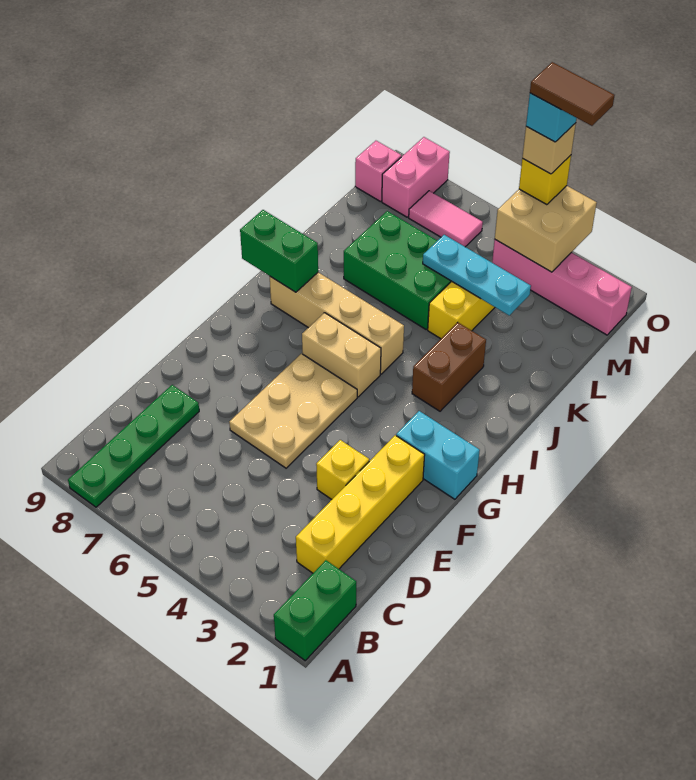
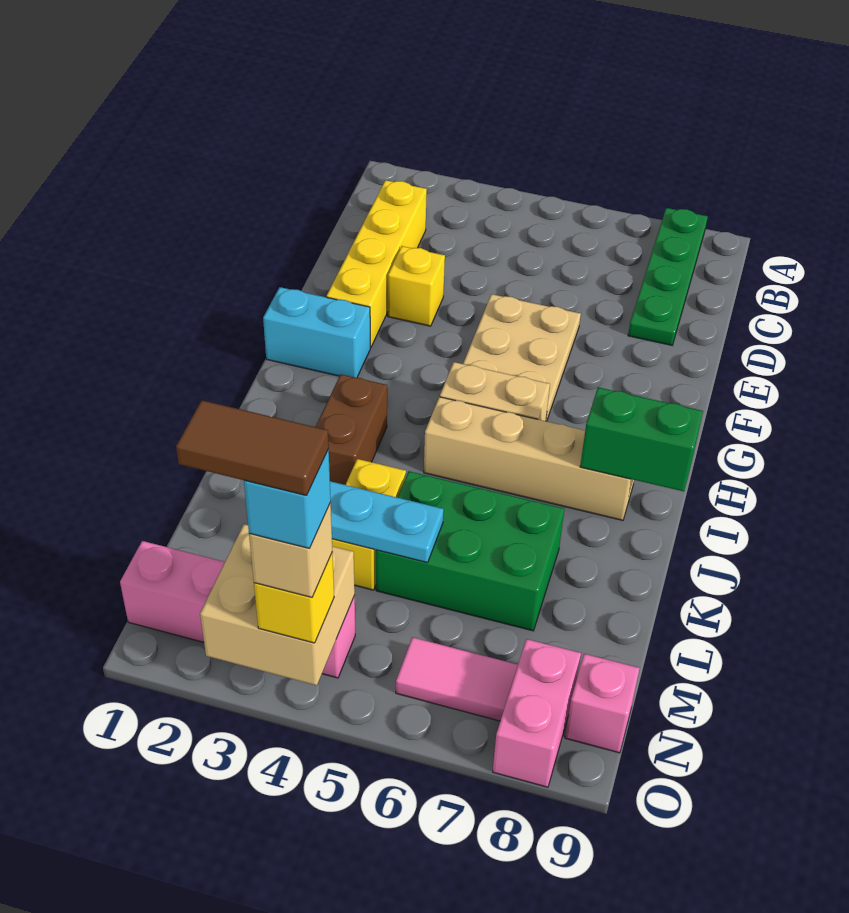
green 1x2 brick [274,560,356,661] -> none

